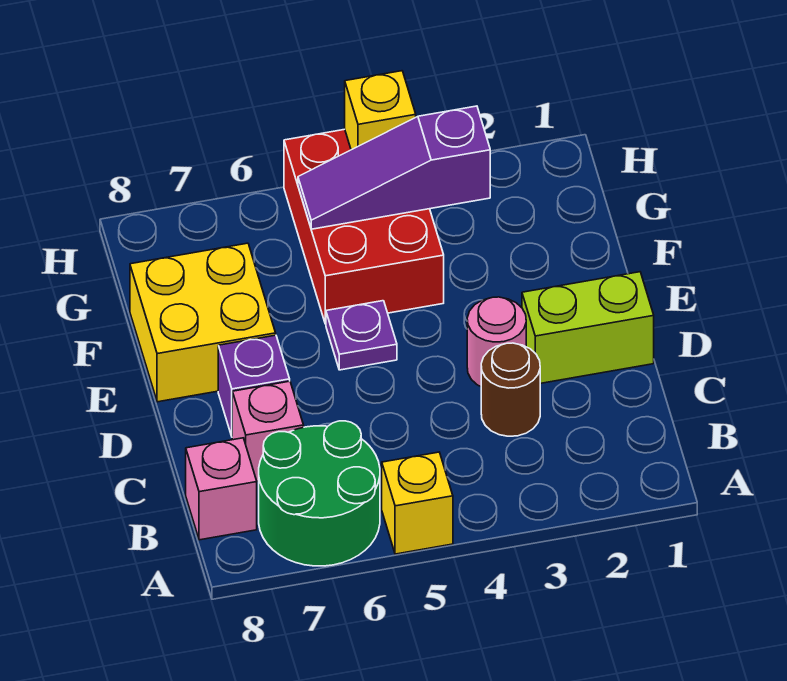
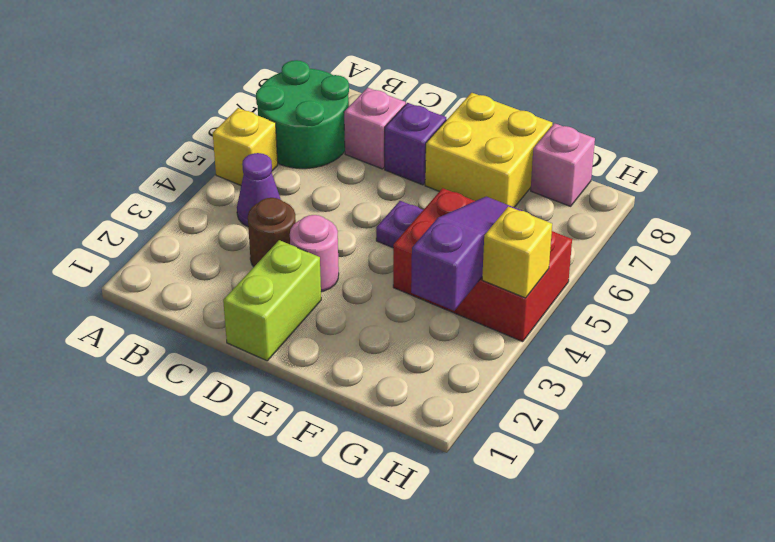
none -> purple 1x1 cone [237,153,281,227]
pink 1x1 brick [186,438,257,540] -> pink 1x1 brick moved to [531,123,595,206]

